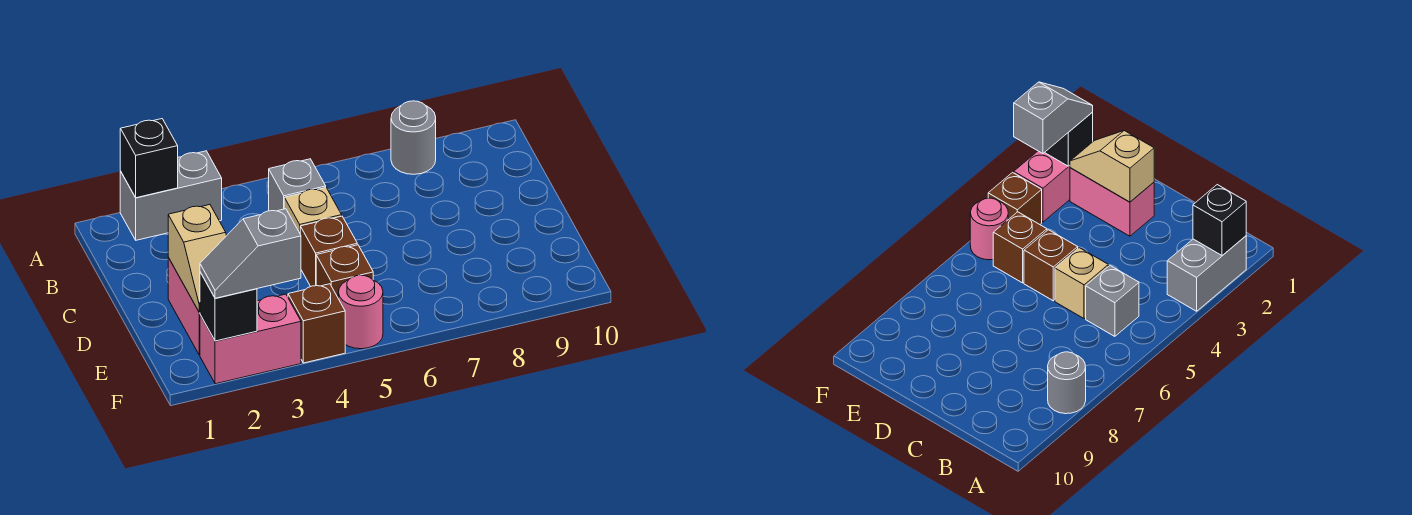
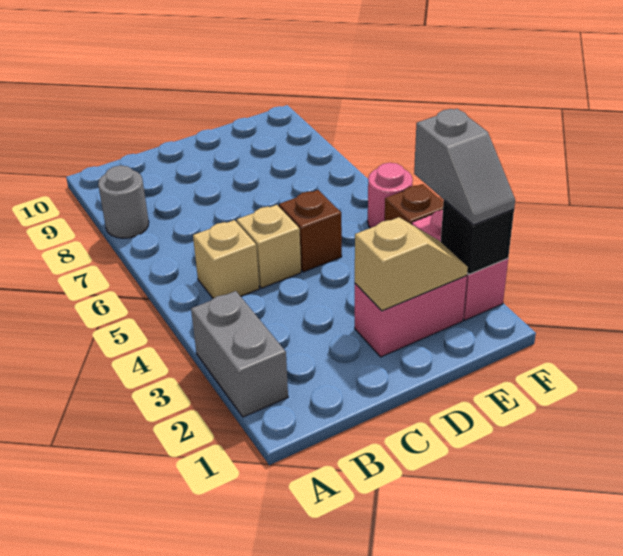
black 1x1 brick [120,119,178,198] -> none
grey 1x1 brick [269,159,326,211] -> tan 1x1 brick [193,220,259,299]
brown 1x1 brick [316,245,373,297] -> none

